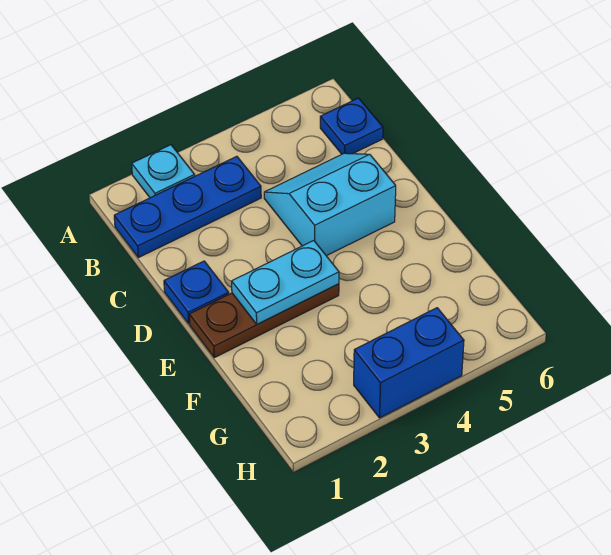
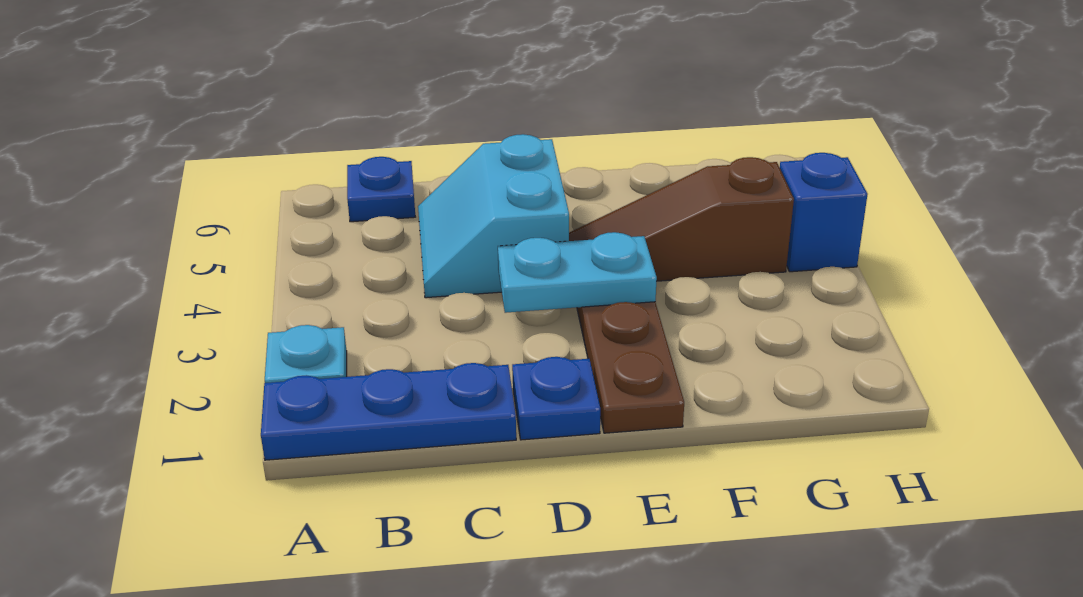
blue 1x3 plate [114,156,261,258] -> blue 1x3 plate turned to [261,363,516,460]
cyan 1x2 plate [232,241,339,324] -> cyan 1x2 plate turned to [498,232,657,313]
none -> brown 1x3 slope [569,157,794,281]
blue 1x2 brick [354,308,464,418] -> blue 1x1 brick [780,153,868,272]

